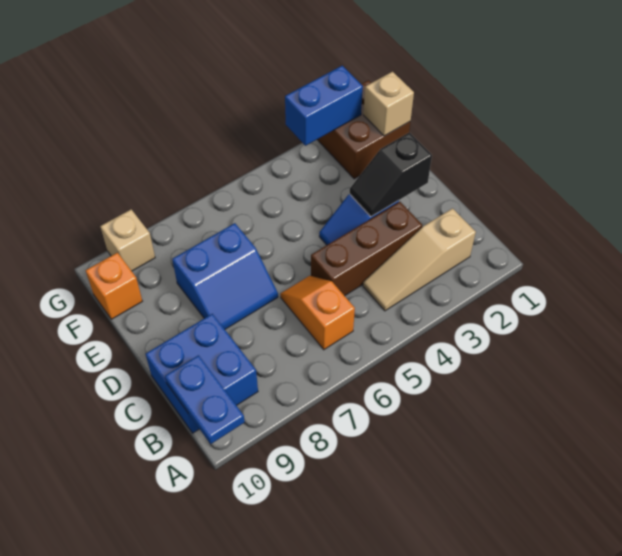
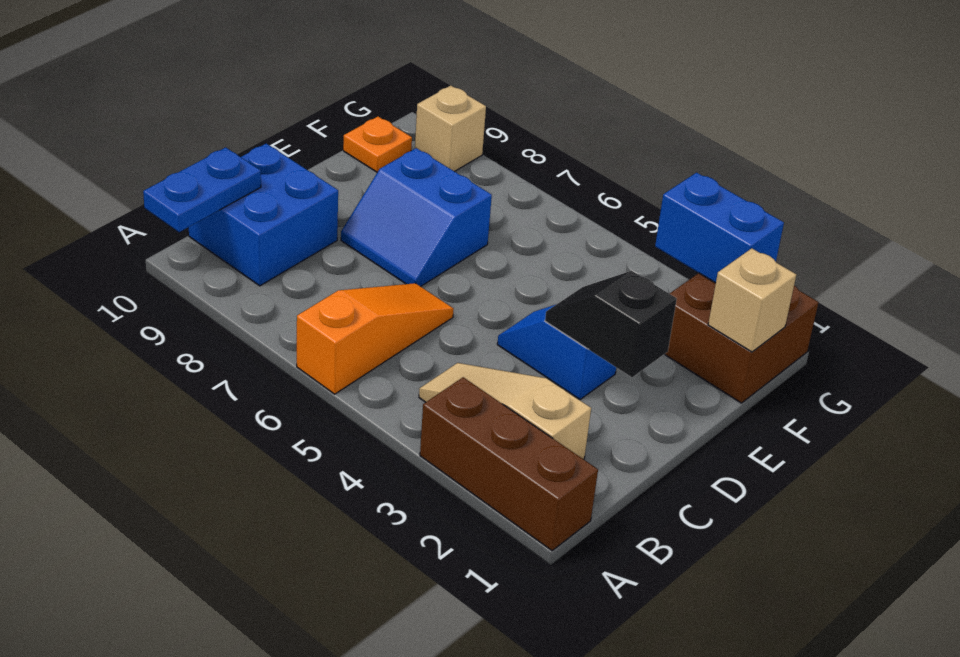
orange 1x2 slope [280,276,355,350] -> orange 1x3 slope [297,283,454,394]
brown 1x3 brick [311,202,422,296] -> brown 1x3 brick moved to [420,377,598,551]
orange 1x1 brick [86,253,142,319] -> orange 1x1 plate [343,117,412,172]

